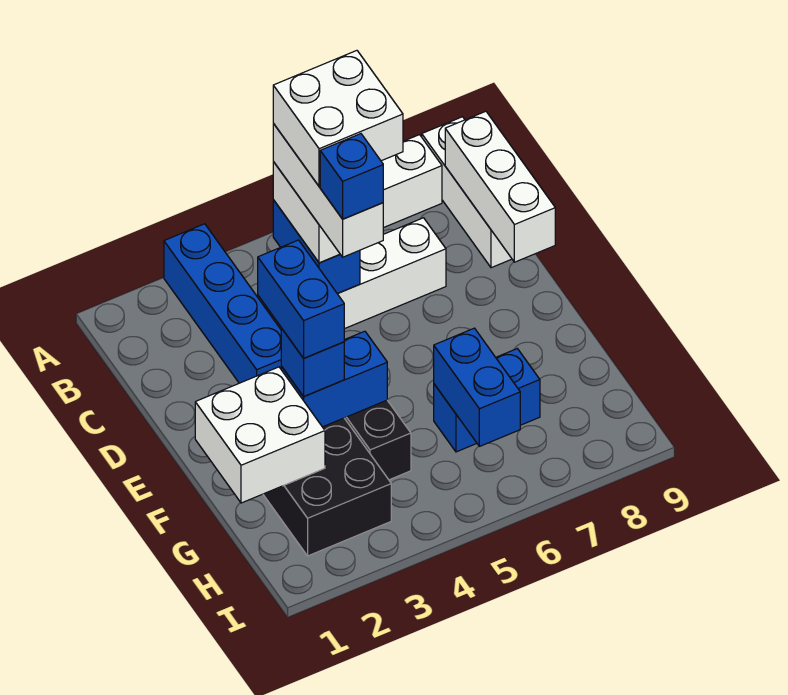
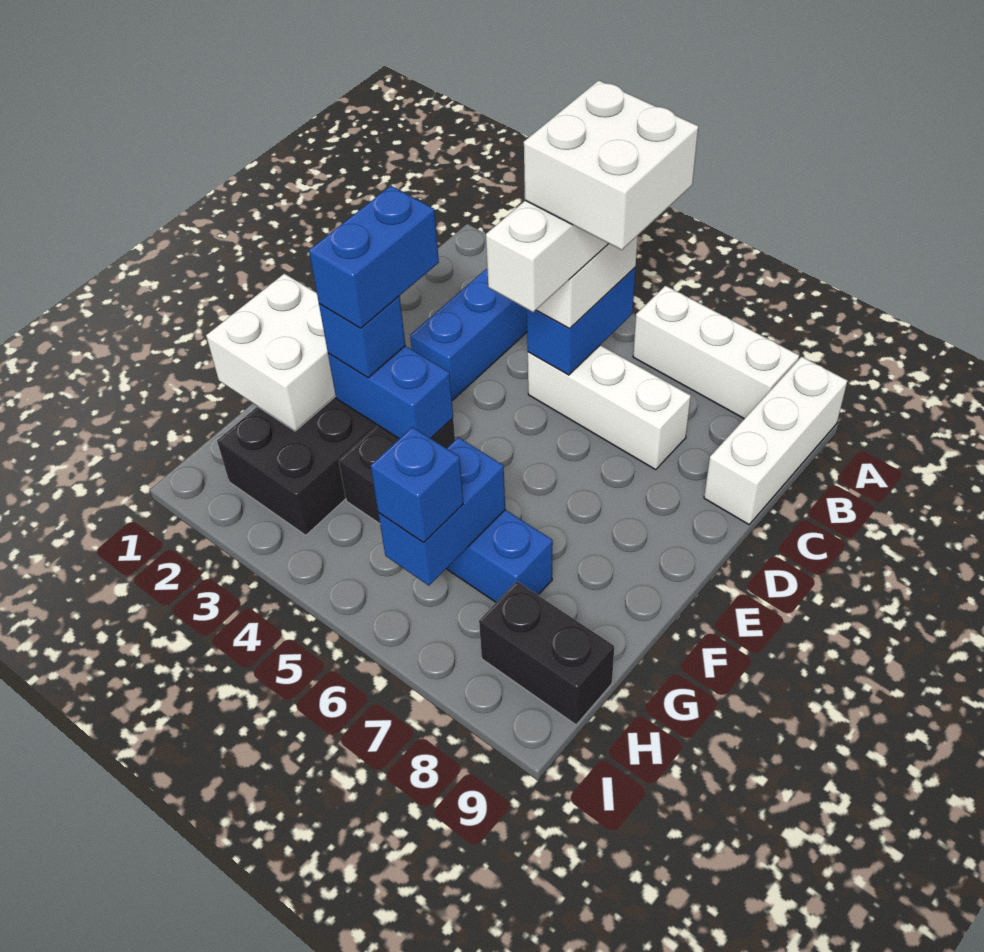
white 1x3 brick [445,111,555,262] -> none
blue 1x1 brick [320,134,383,219] -> blue 1x1 brick moved to [371,427,463,542]
none -> black 1x2 brick [479,581,614,725]

